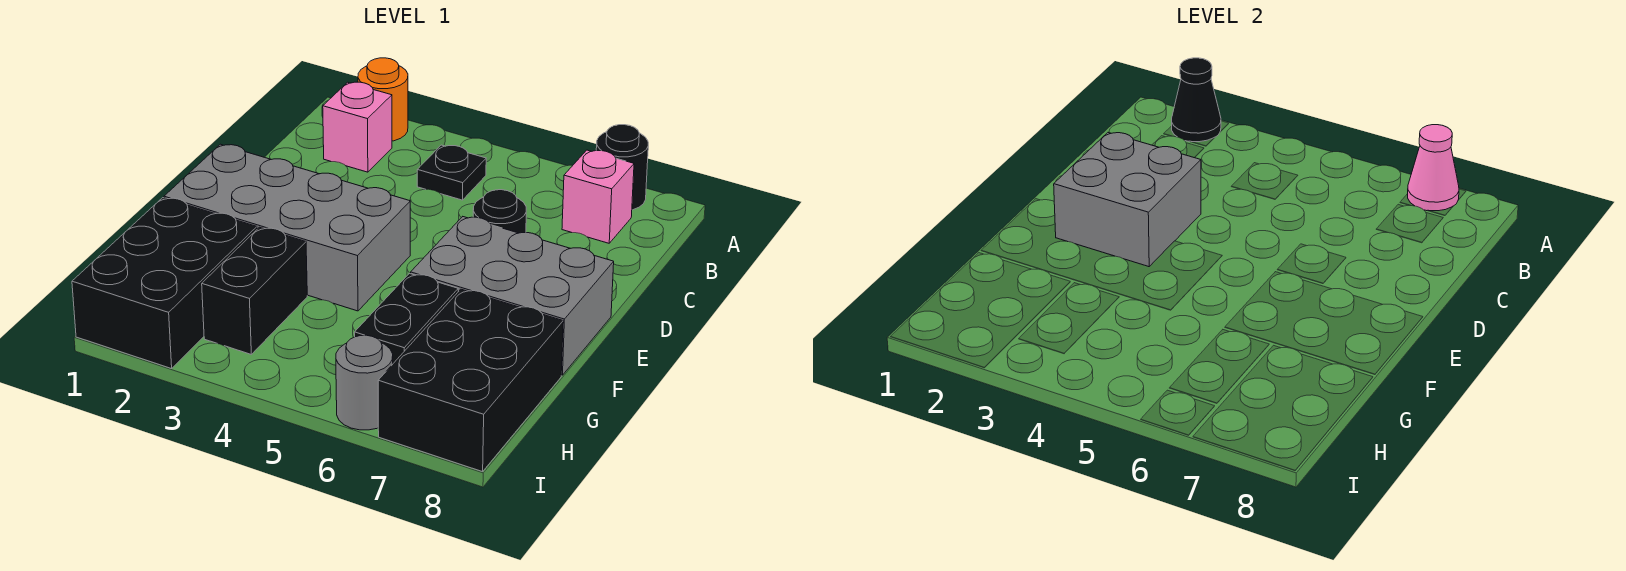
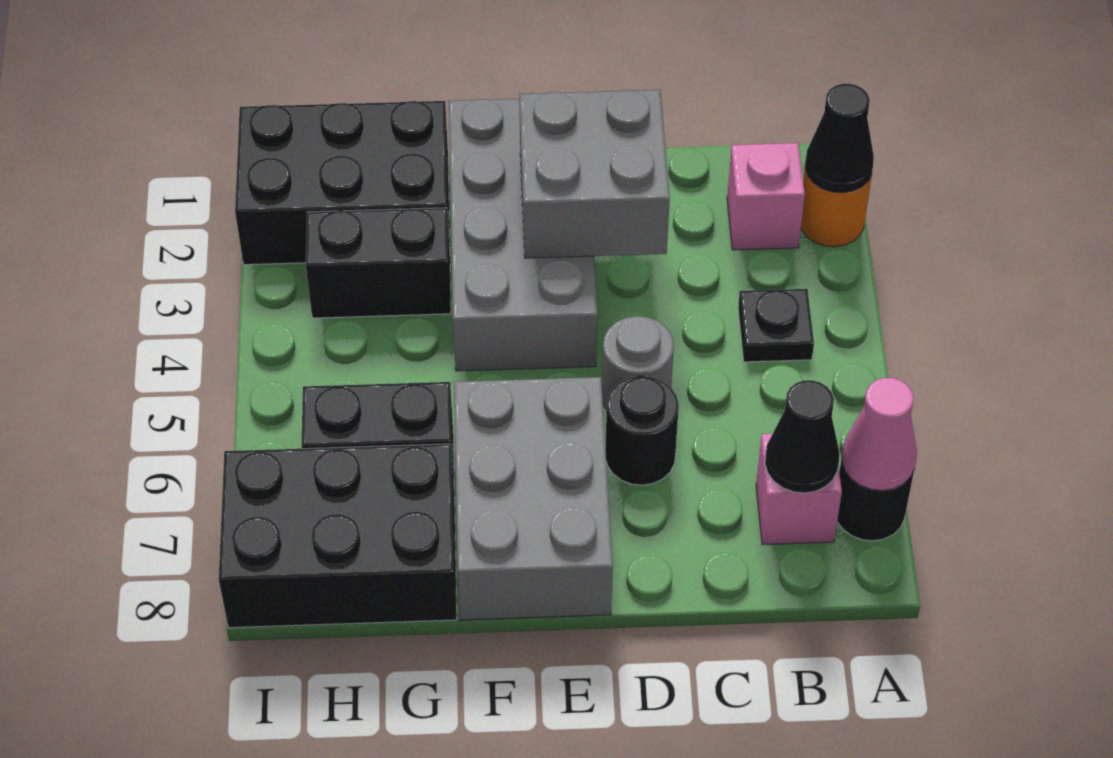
none -> black 1x1 cone [765,380,839,493]
grey 1x1 round brick [336,335,393,430] -> grey 1x1 round brick moved to [602,316,674,409]

